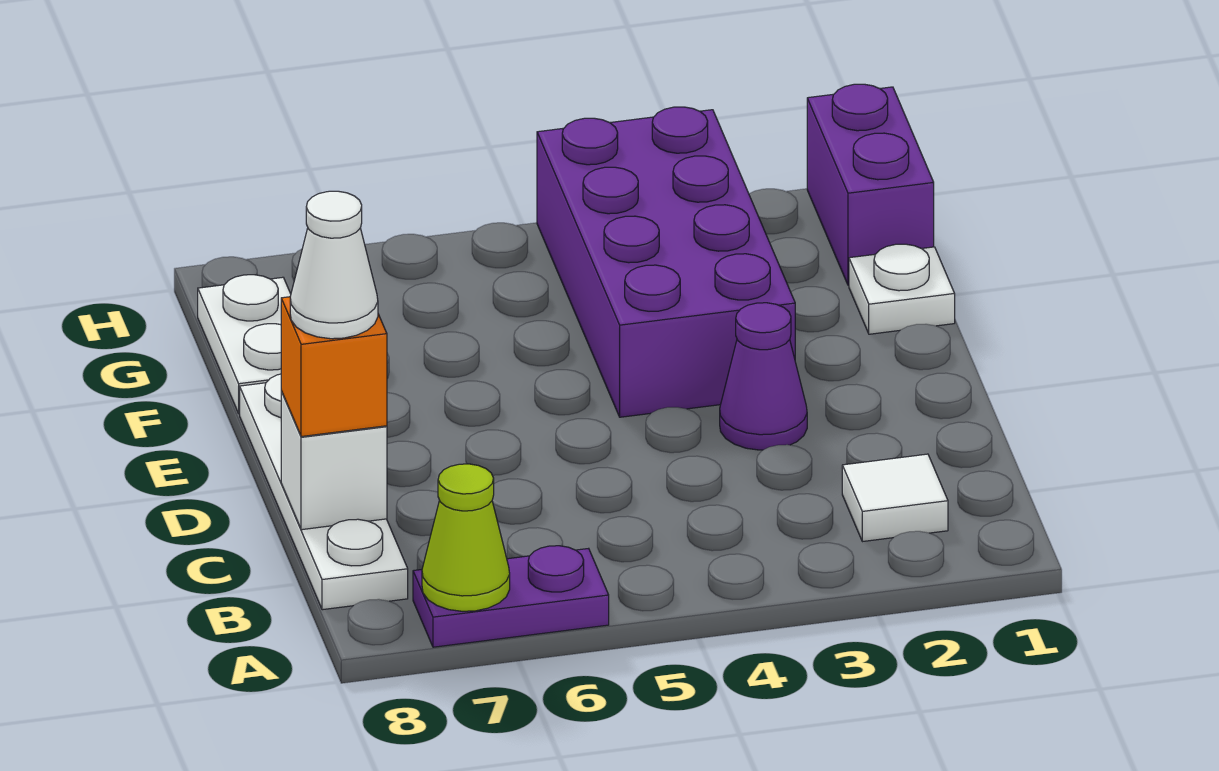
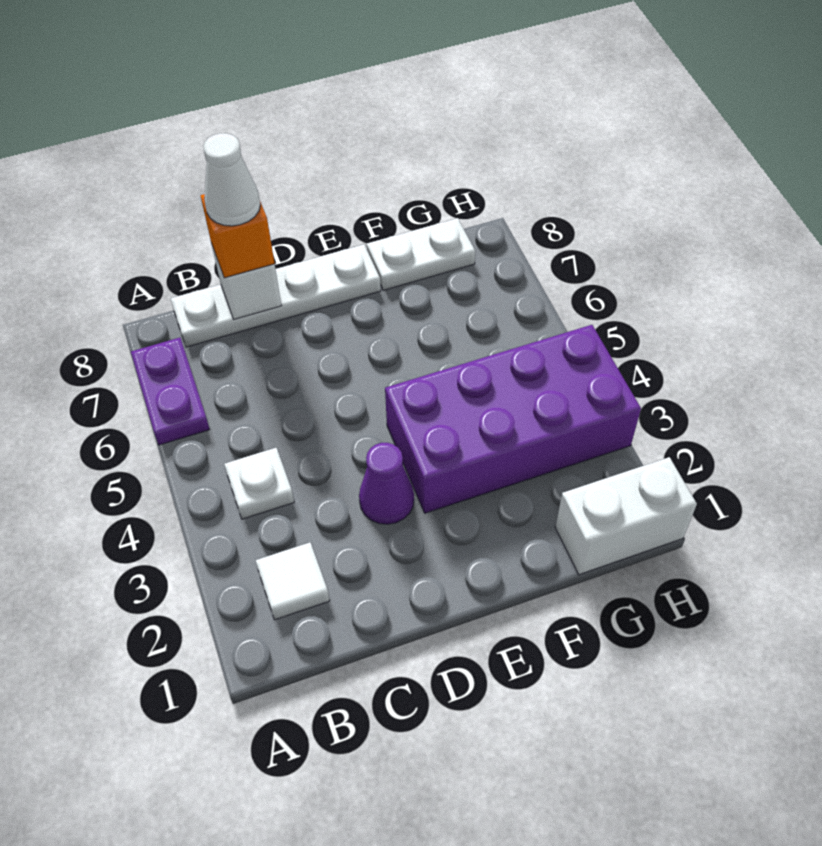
lime 1x1 cone [422,464,510,611] -> none
white 1x1 plate [849,244,955,334] -> white 1x1 plate moved to [224,448,294,519]
purple 1x2 brick [807,84,934,285] -> white 1x2 brick [555,457,697,575]

